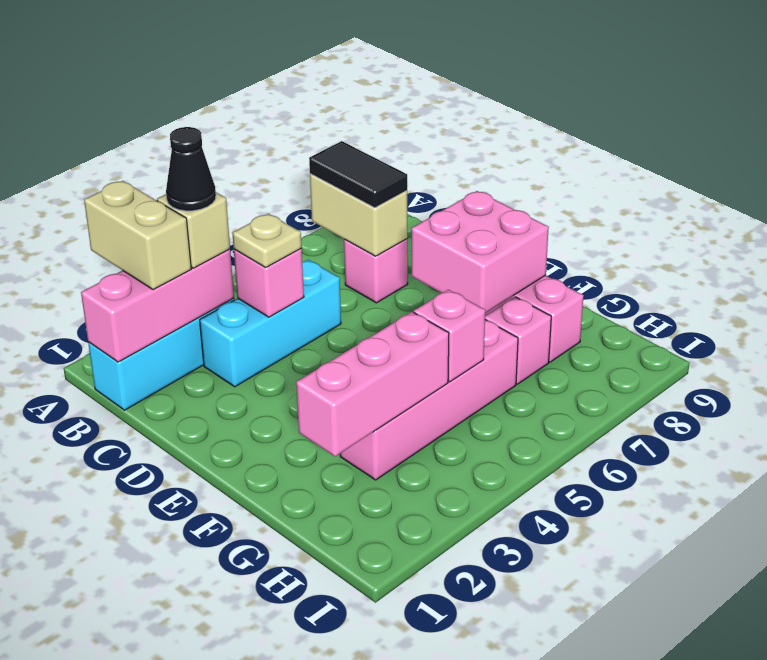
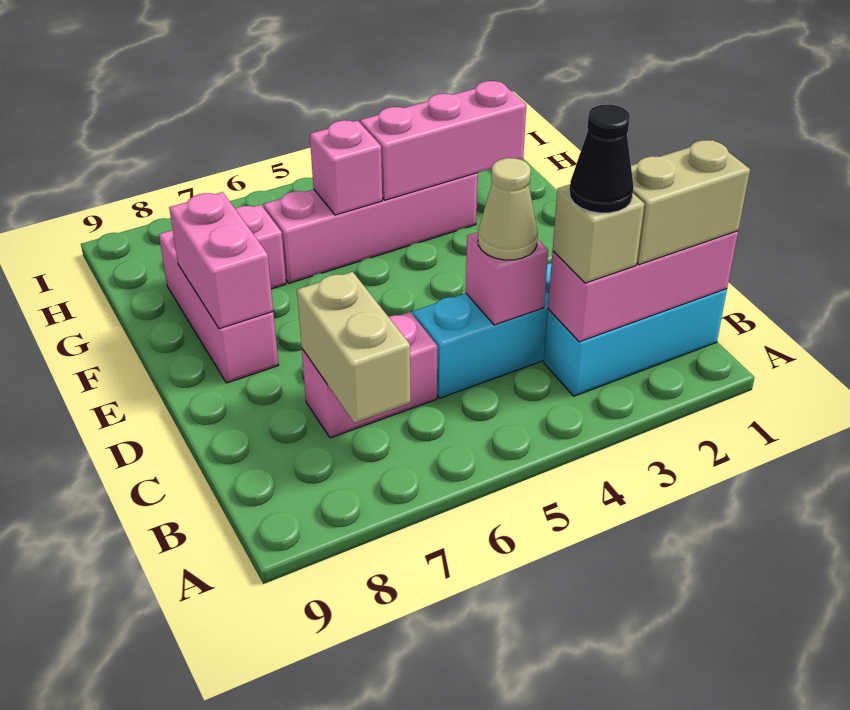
tan 1x2 brick [84,181,191,290] -> tan 1x2 brick turned to [631,140,750,265]
black 1x2 tile [309,141,407,208] -> none
tan 1x1 plate [232,214,301,267] -> tan 1x1 cone [478,158,538,260]
pink 1x1 brick [344,239,408,303] -> pink 1x2 brick [302,312,437,438]
pink 2x2 brick [412,191,549,313] -> pink 1x2 brick [169,192,273,329]

